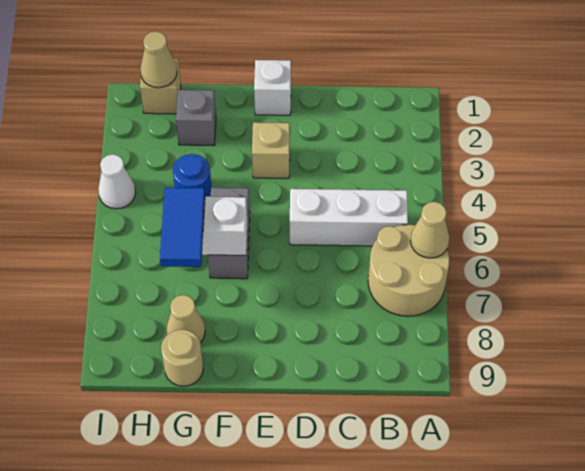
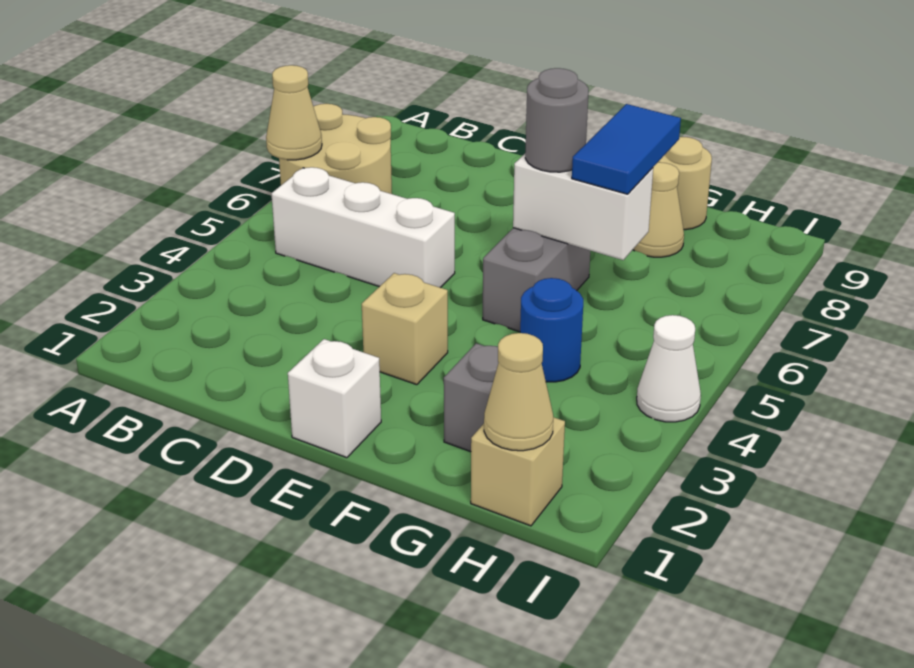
none -> grey 1x1 round brick [525,68,588,172]

